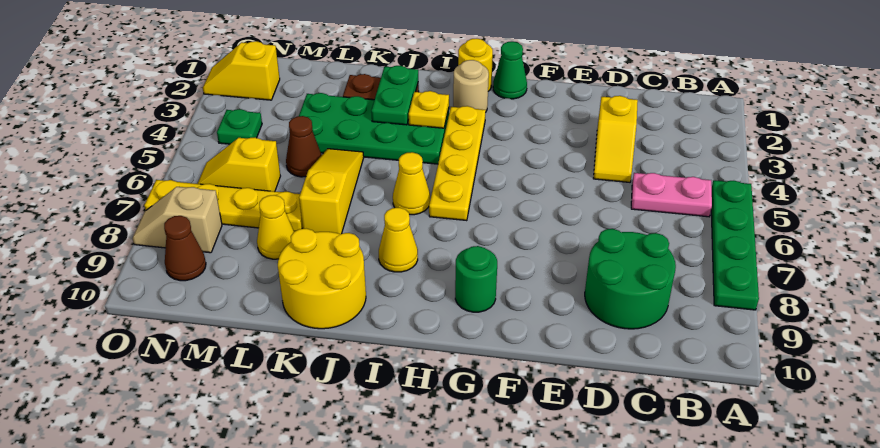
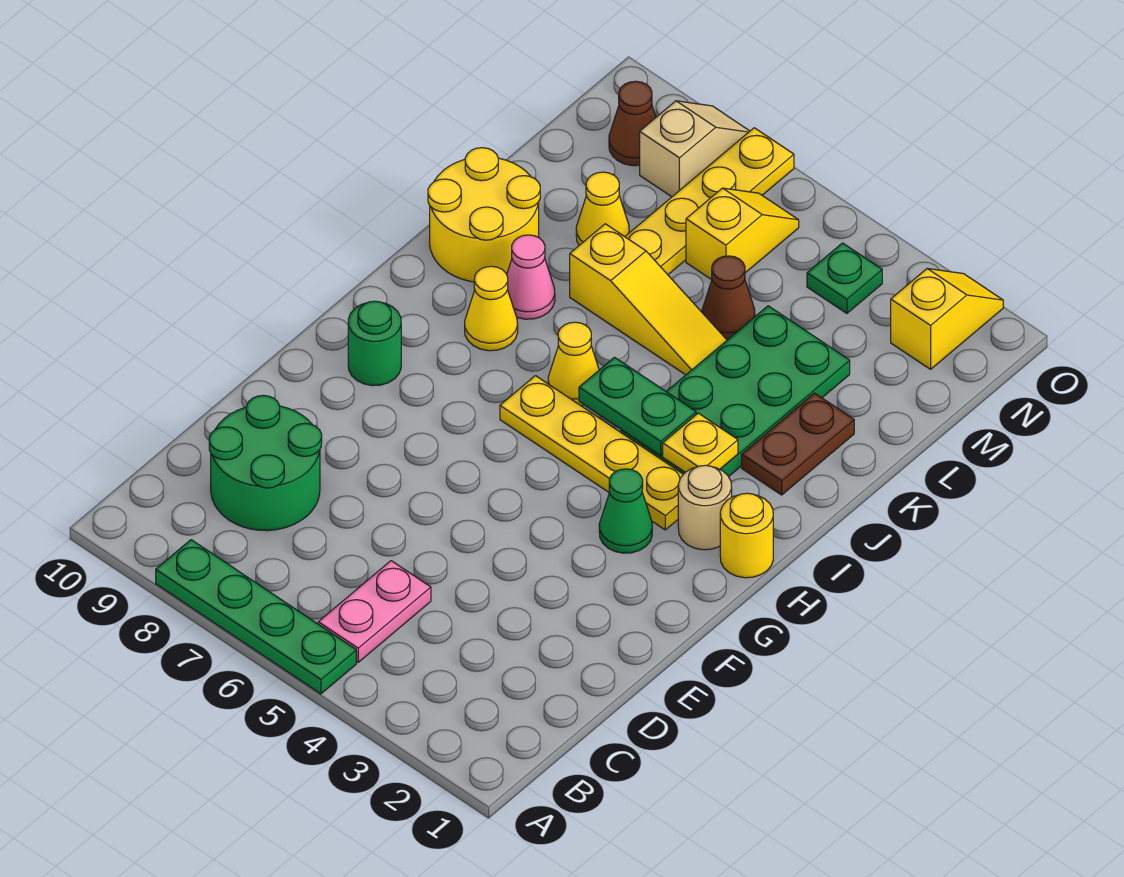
yellow 1x2 slope [593,96,638,182] -> none
green 1x1 cone [493,42,527,99] -> green 1x1 cone moved to [599,469,652,553]
green 1x2 plate [371,66,418,125] -> green 1x2 plate moved to [579,357,696,456]
none -> pink 1x1 cone [507,235,555,319]

